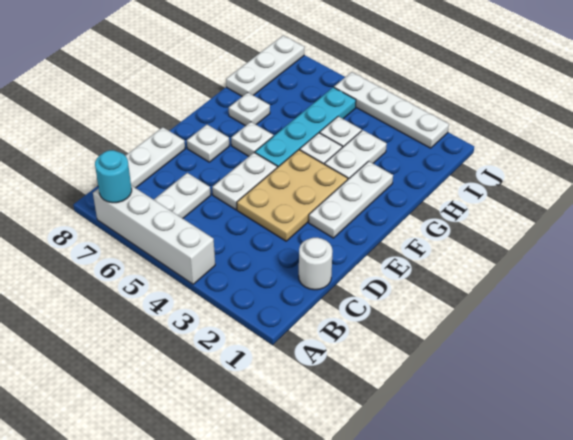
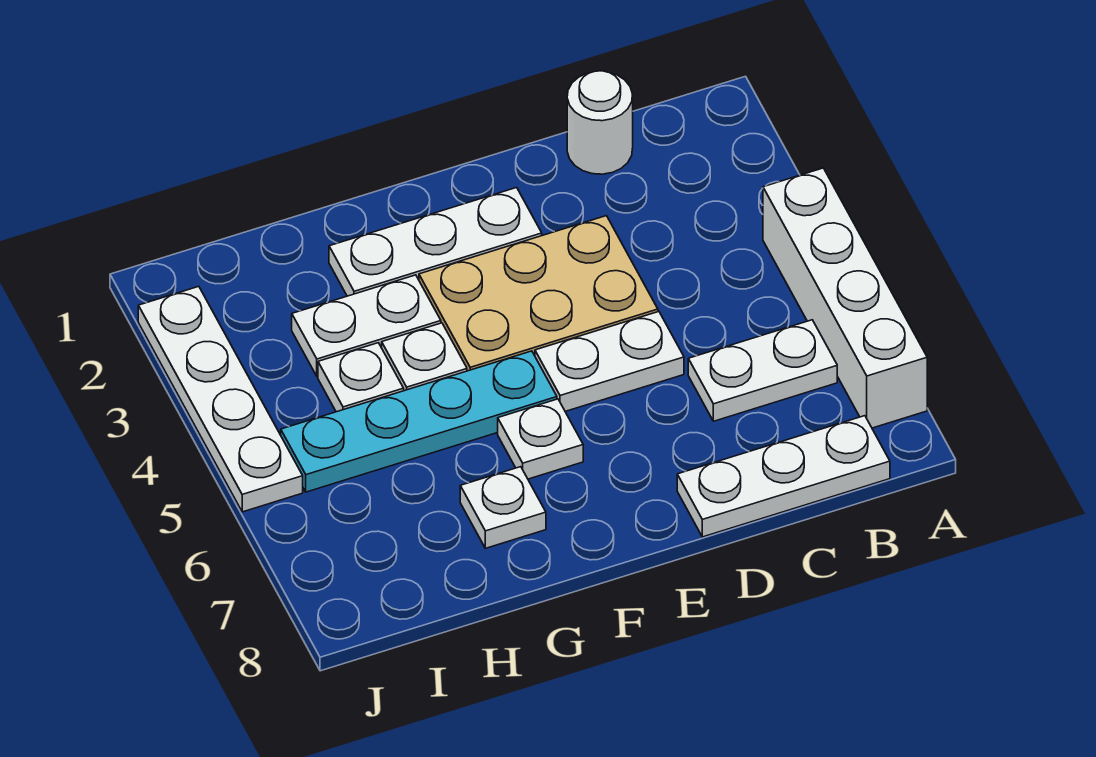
cyan 1x1 round brick [95,150,132,203] -> none
white 1x1 plate [187,125,229,162] -> none
white 1x3 plate [226,35,304,96] -> none

